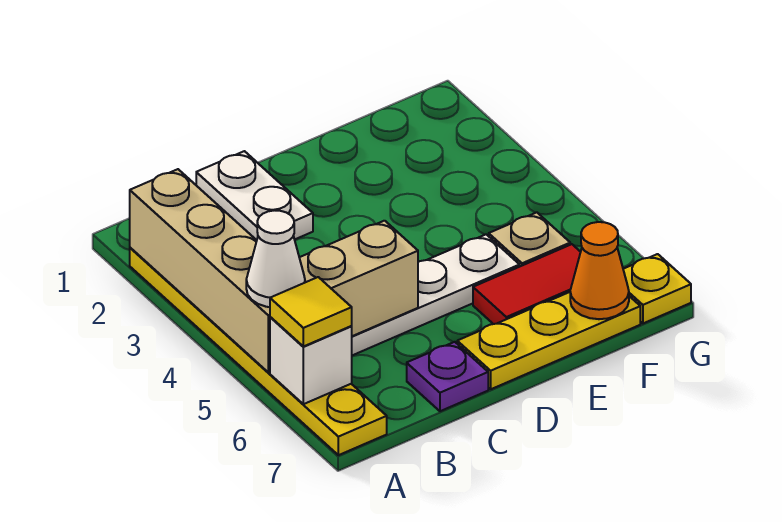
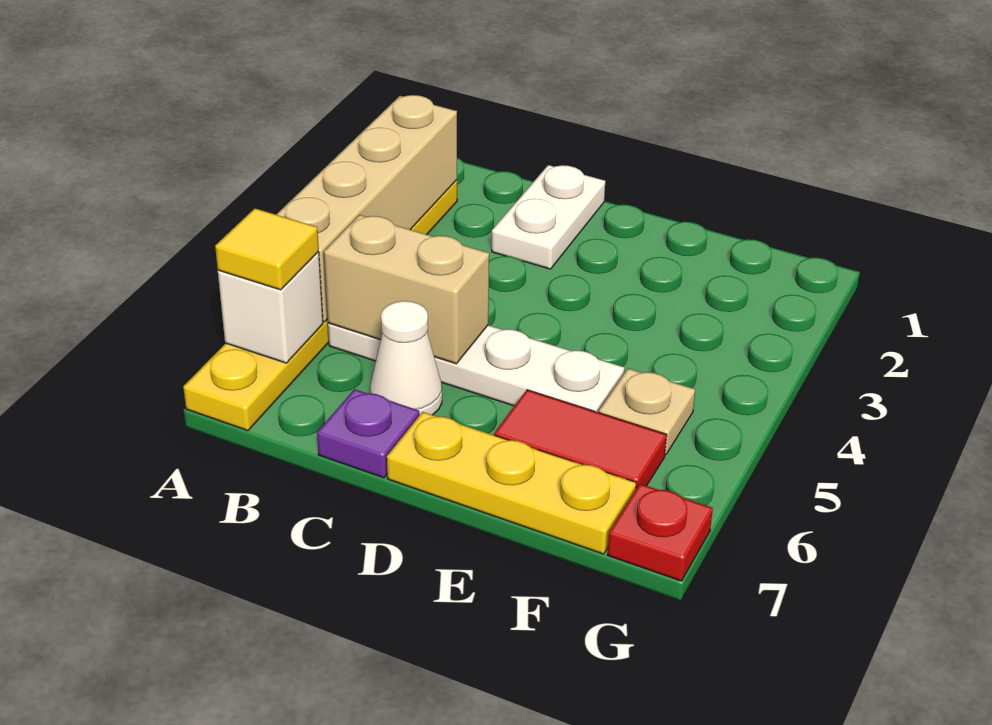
white 1x1 cone [246,210,305,307] -> white 1x1 cone moved to [370,301,442,415]
orange 1x1 cone [570,222,629,319] -> none
yellow 1x1 plate [623,254,691,323] -> red 1x1 plate [607,484,713,581]

